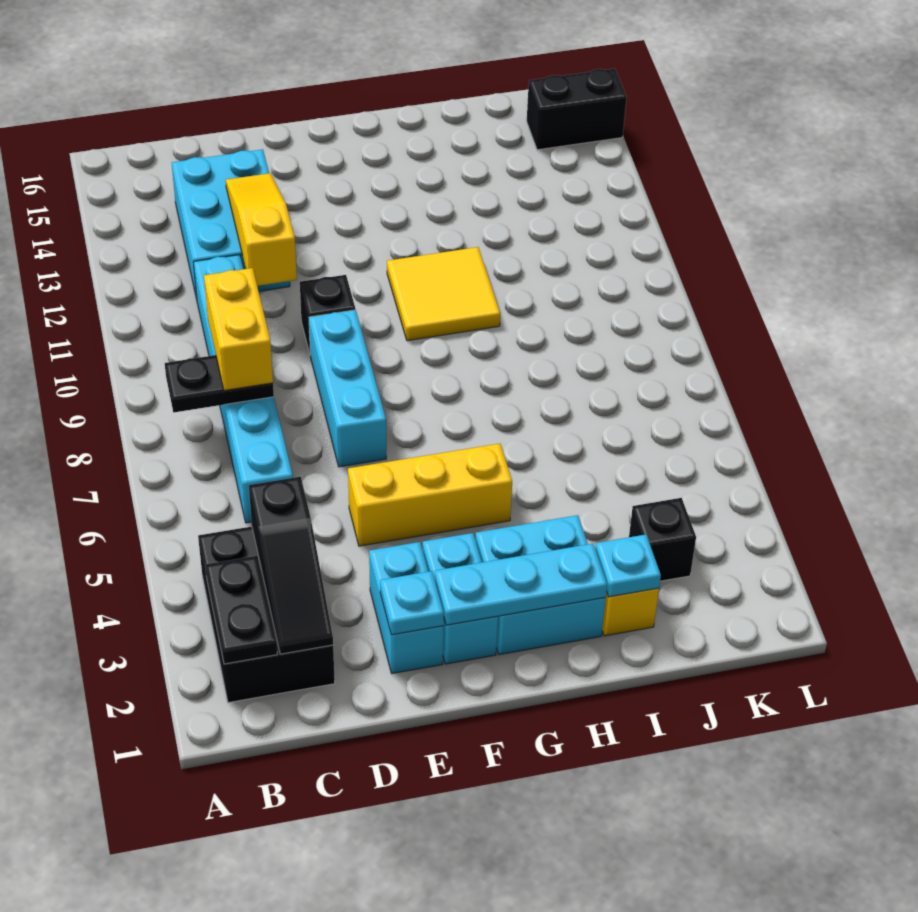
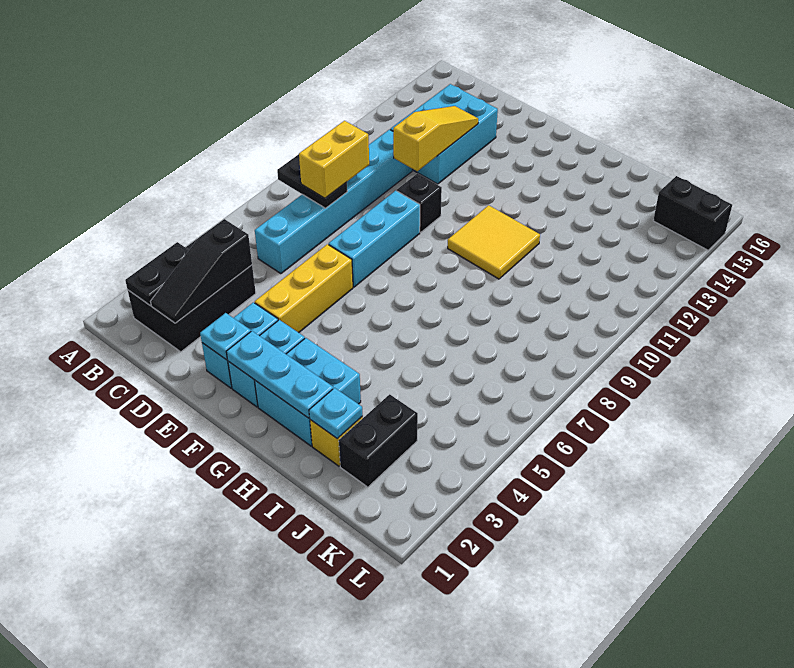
yellow 1x3 brick [348,444,512,546] -> yellow 1x3 brick turned to [255,244,353,333]
black 1x1 brick [629,498,696,581] -> black 1x2 brick [339,394,418,487]

